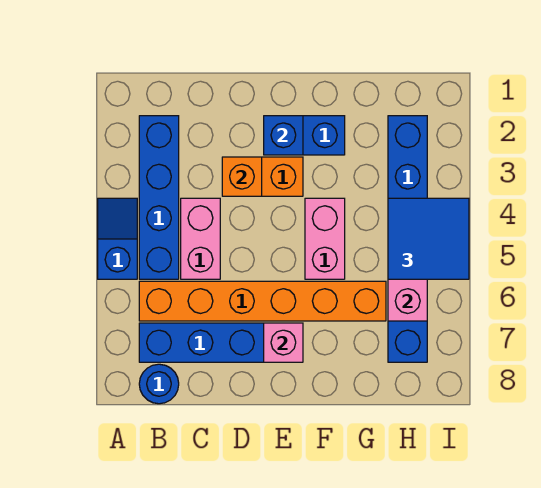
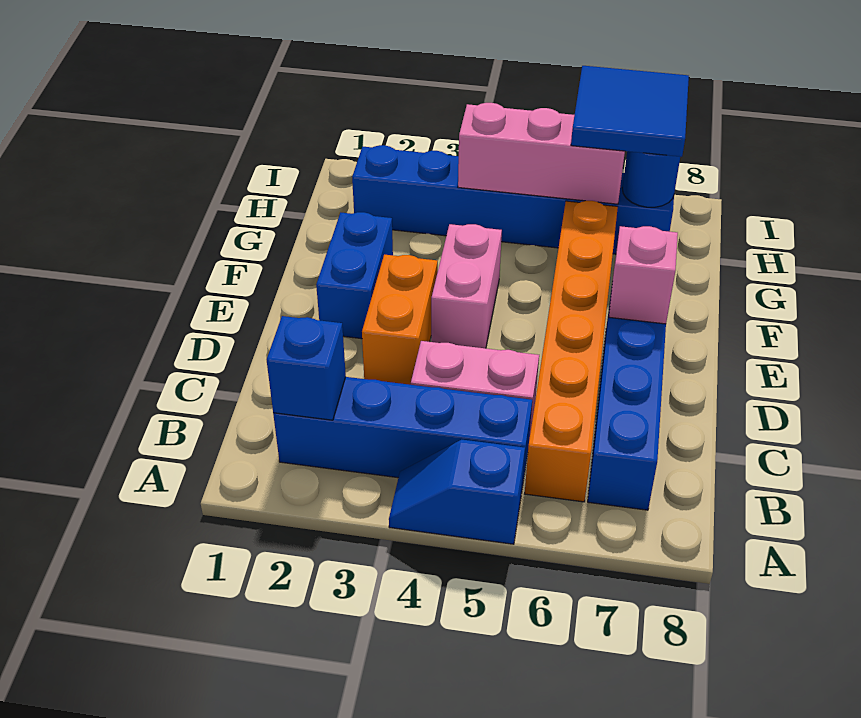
blue 1x1 round brick [139,364,179,404] -> blue 1x1 round brick moved to [622,151,680,207]
orange 1x1 brick [222,157,262,196] -> none
blue 1x1 brick [264,116,303,155] -> blue 1x1 brick moved to [267,316,346,420]
pink 1x2 brick [305,198,345,279] -> pink 1x2 brick turned to [431,224,502,348]
blue 2x2 tile [388,198,469,279] -> blue 2x2 tile moved to [571,66,689,157]

